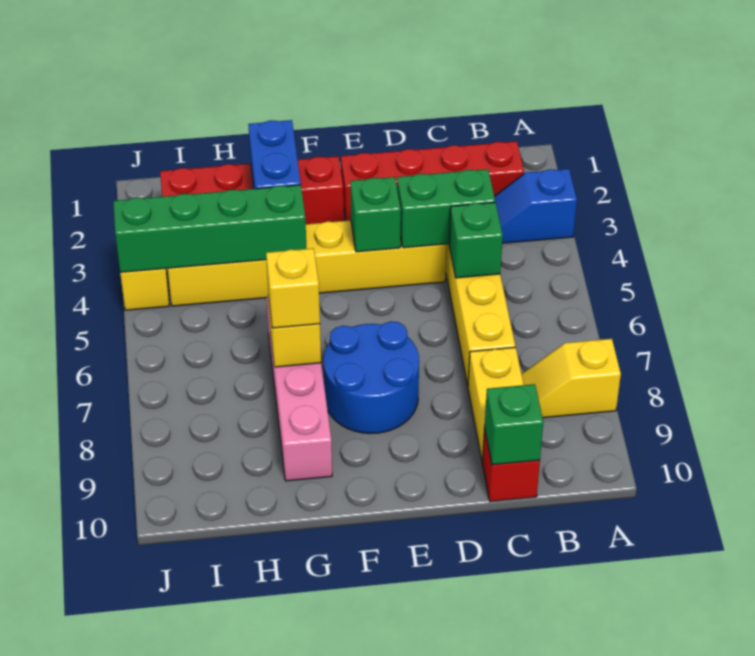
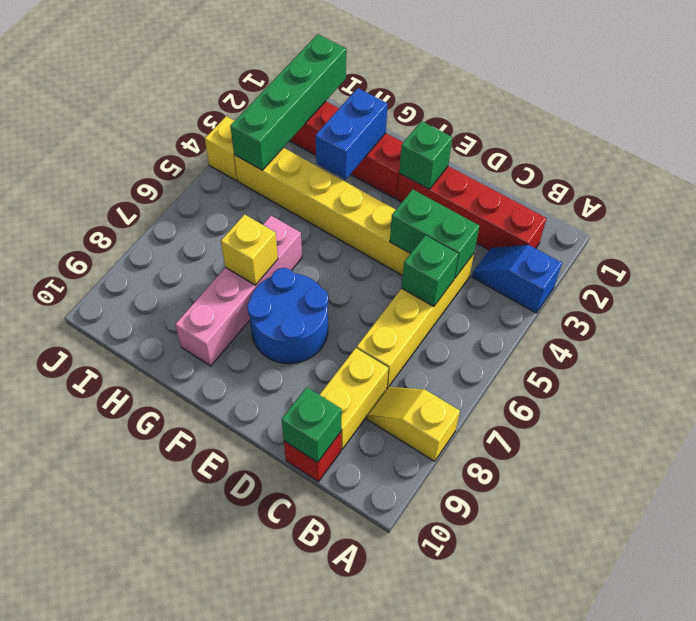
green 1x1 brick [350,177,401,252] -> green 1x1 brick moved to [399,121,452,189]
green 1x4 brick [113,185,306,272] -> green 1x4 brick turned to [230,34,346,170]
yellow 1x1 brick [266,248,320,328] -> none

